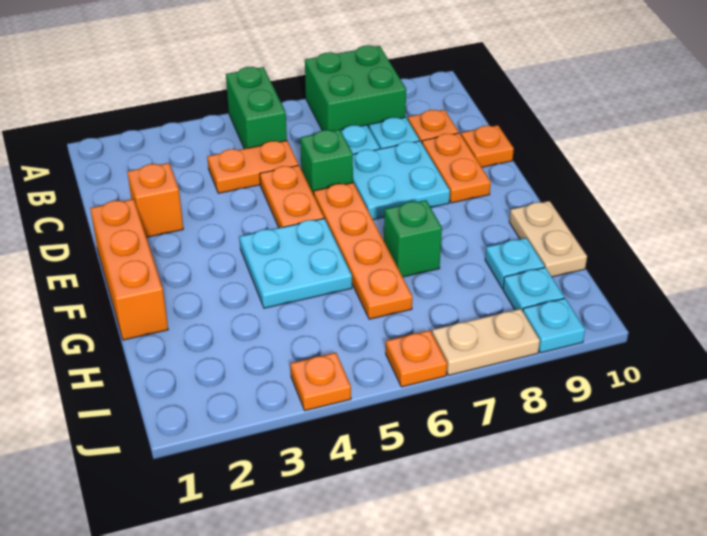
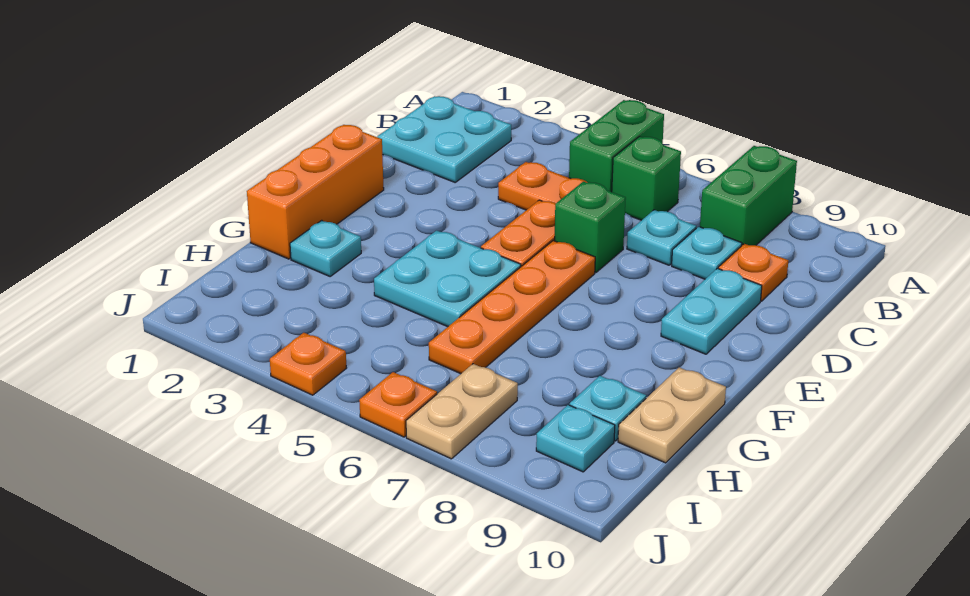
green 2x2 brick [305,45,406,131] -> green 1x2 brick [700,146,797,245]
orange 1x1 brick [127,163,183,237] -> none
cyan 2x2 plate [353,141,450,220] -> cyan 2x2 plate moved to [378,96,511,182]
orange 1x2 plate [422,133,491,203] -> cyan 1x2 plate [661,268,762,354]
orange 1x1 plate [461,125,514,167] -> none
green 1x1 brick [384,200,442,277] -> green 1x1 brick moved to [612,137,681,220]
tan 1x2 plate [432,309,540,375] -> tan 1x2 plate turned to [406,364,518,459]
cyan 1x1 plate [523,298,585,353] -> cyan 1x1 plate moved to [290,220,361,276]

